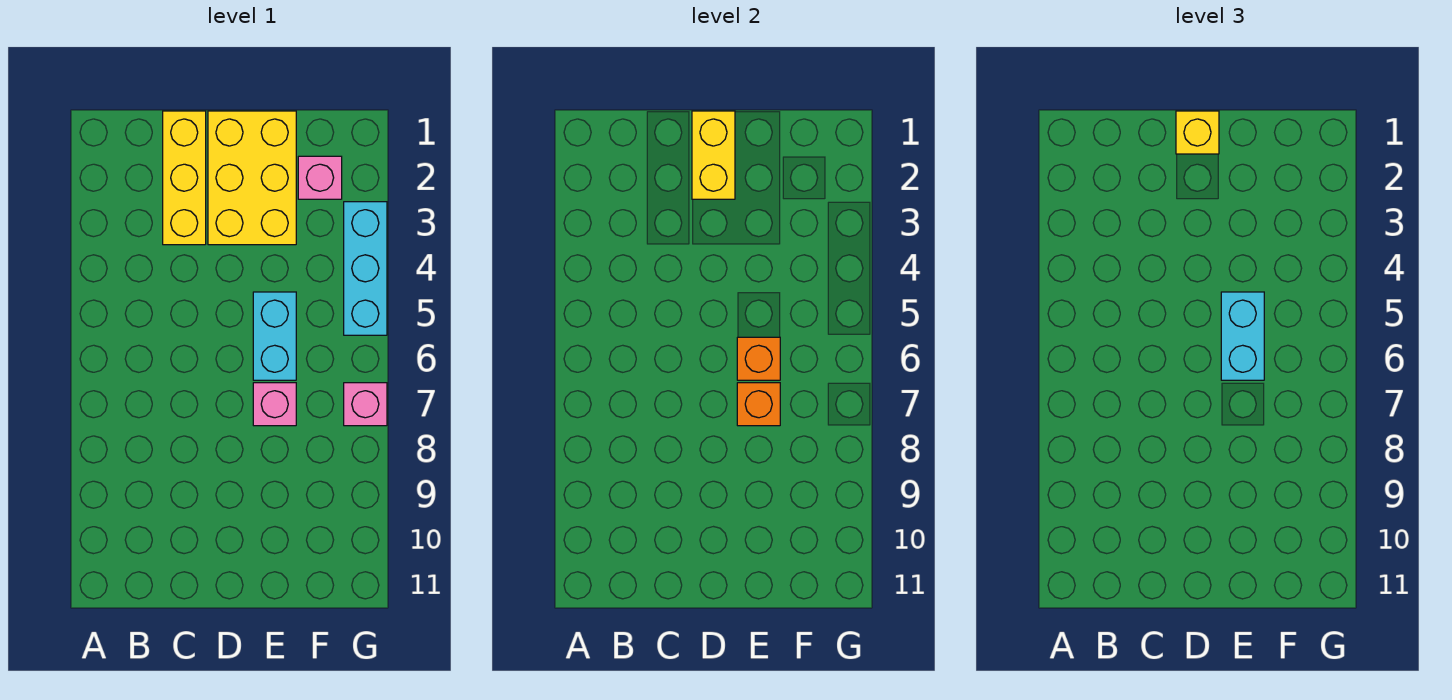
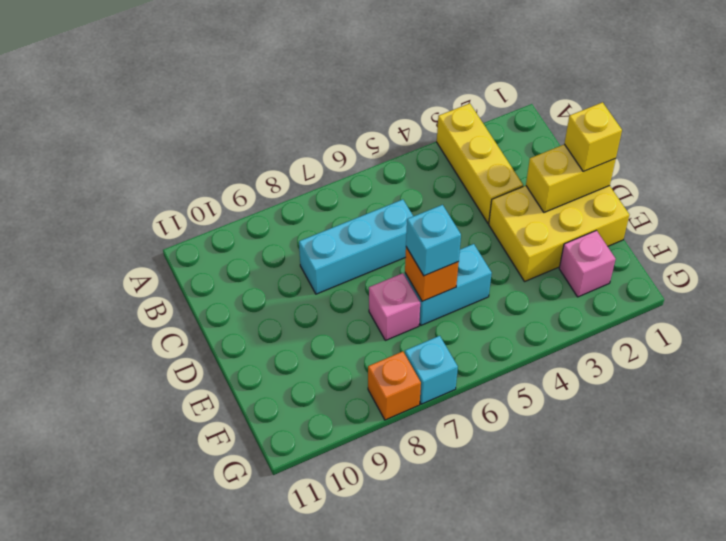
yellow 1x3 brick [163,111,206,245] -> yellow 1x3 brick turned to [437,103,523,223]
cyan 1x2 brick [1221,292,1264,380] -> cyan 1x1 brick [406,205,461,276]
orange 1x1 brick [737,383,780,426] -> orange 1x1 brick moved to [368,352,421,420]
cyan 1x3 brick [344,202,387,335] -> cyan 1x3 brick moved to [299,199,413,294]
pink 1x1 brick [344,383,387,426] -> cyan 1x1 brick [405,336,458,404]

